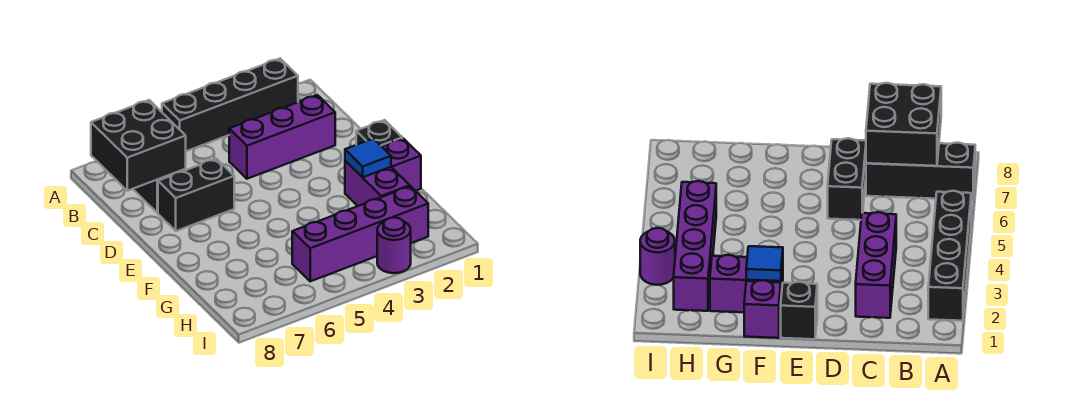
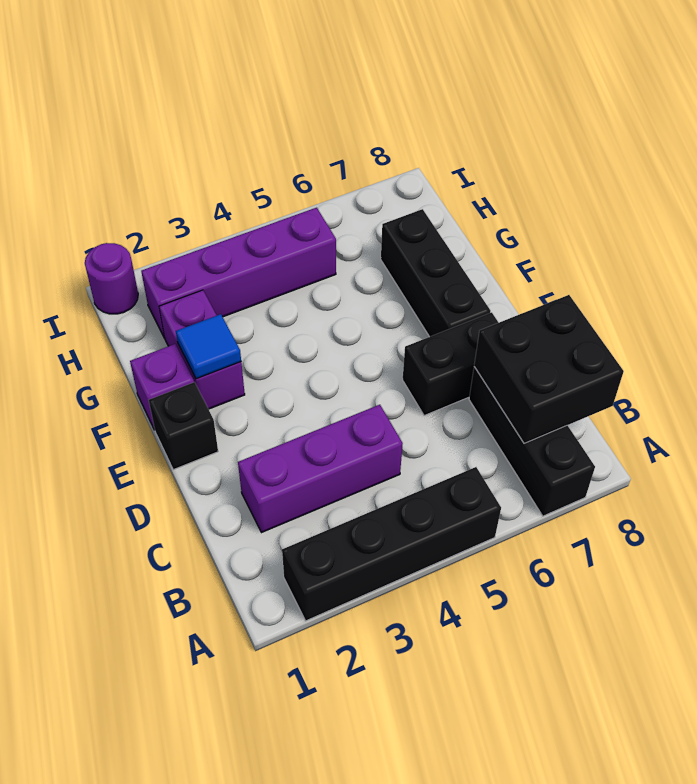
none -> black 1x3 brick [381,209,491,337]
purple 1x1 round brick [377,217,411,273] -> purple 1x1 round brick moved to [85,243,138,314]

